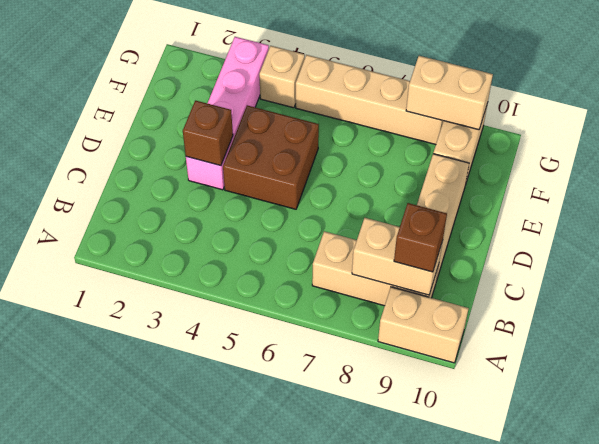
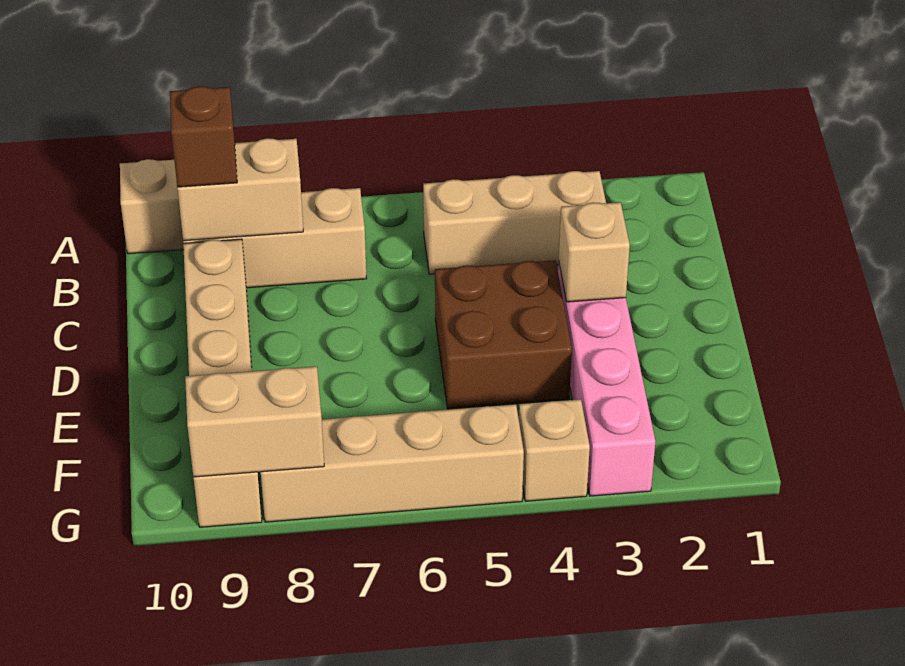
none -> tan 1x3 brick [423,171,606,274]
brown 1x1 brick [183,101,233,166] -> tan 1x1 brick [559,202,630,302]

